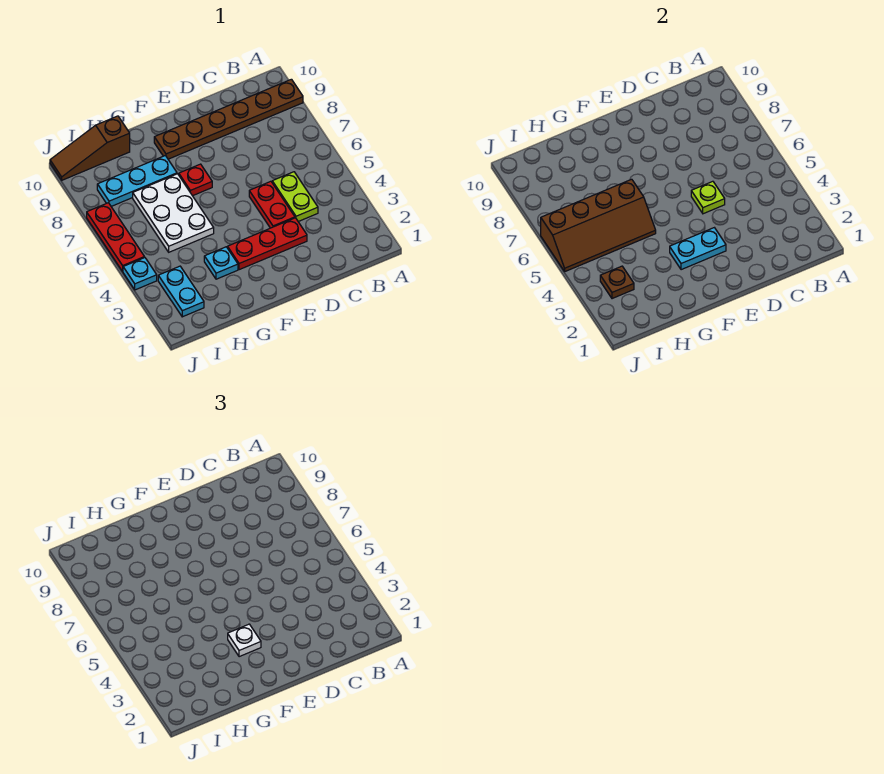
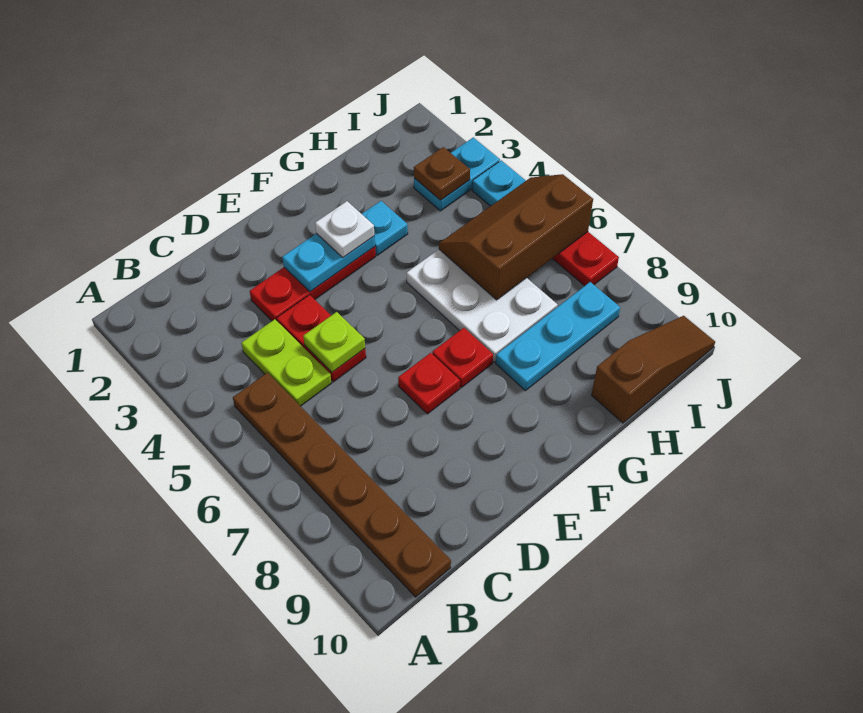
brown 1x6 plate [154,79,303,159] -> brown 1x6 plate turned to [233,373,451,597]
none -> red 1x1 plate [398,353,460,414]
brown 2x4 slope [541,179,656,271] -> brown 2x3 slope [439,174,593,300]
cyan 1x2 plate [158,266,204,317] -> cyan 1x2 plate turned to [414,137,500,211]

